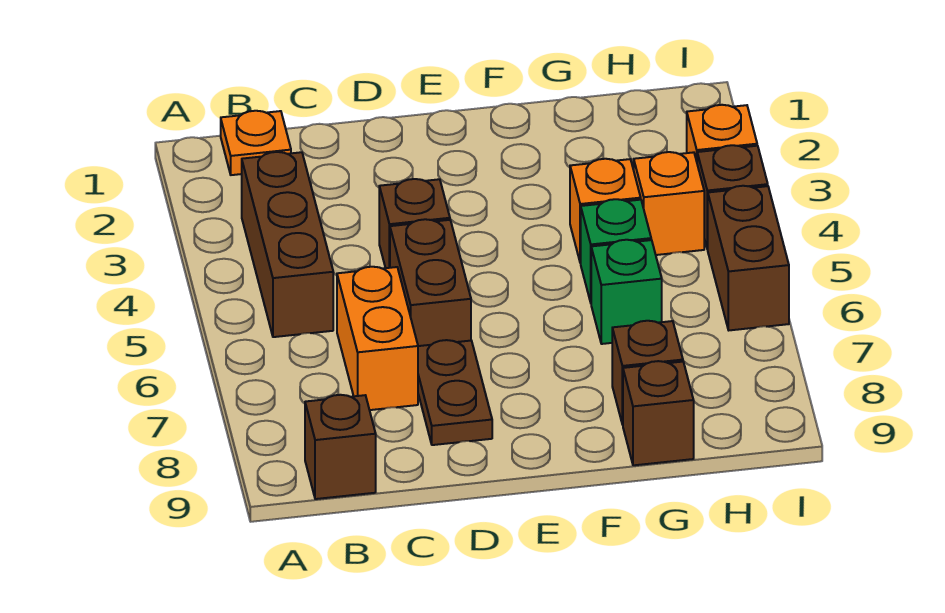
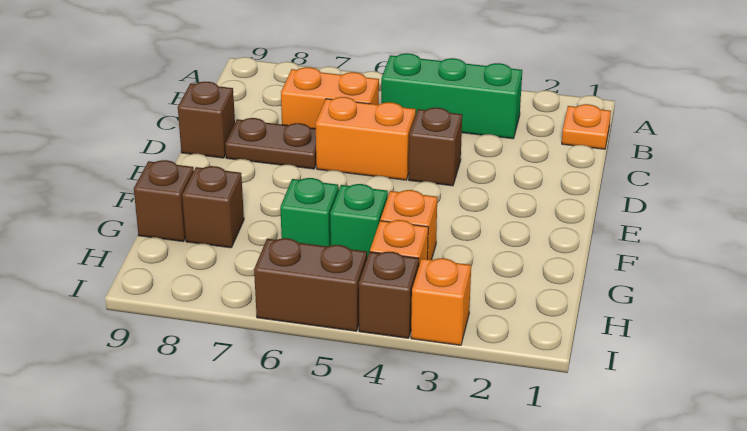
brown 1x3 brick [242,152,333,337] -> green 1x3 brick [381,53,522,139]
brown 1x1 brick [305,395,376,499] -> brown 1x1 brick moved to [178,82,235,158]
brown 1x2 brick [390,219,471,346] -> orange 1x2 brick [316,97,416,180]

